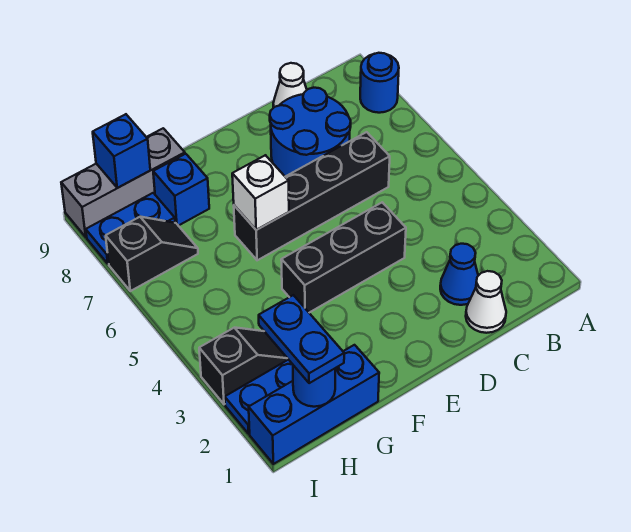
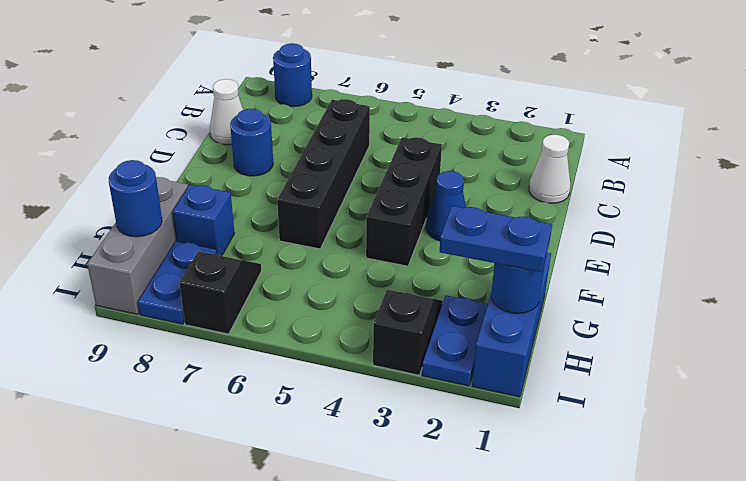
blue 1x1 cone [440,244,478,305] -> blue 1x1 cone moved to [426,171,466,241]
blue 2x2 round brick [270,88,351,176] -> blue 1x1 round brick [230,109,273,176]
white 1x1 brick [232,155,289,230] -> none
blue 1x1 brick [93,114,150,188] -> blue 1x1 round brick [109,160,162,237]

